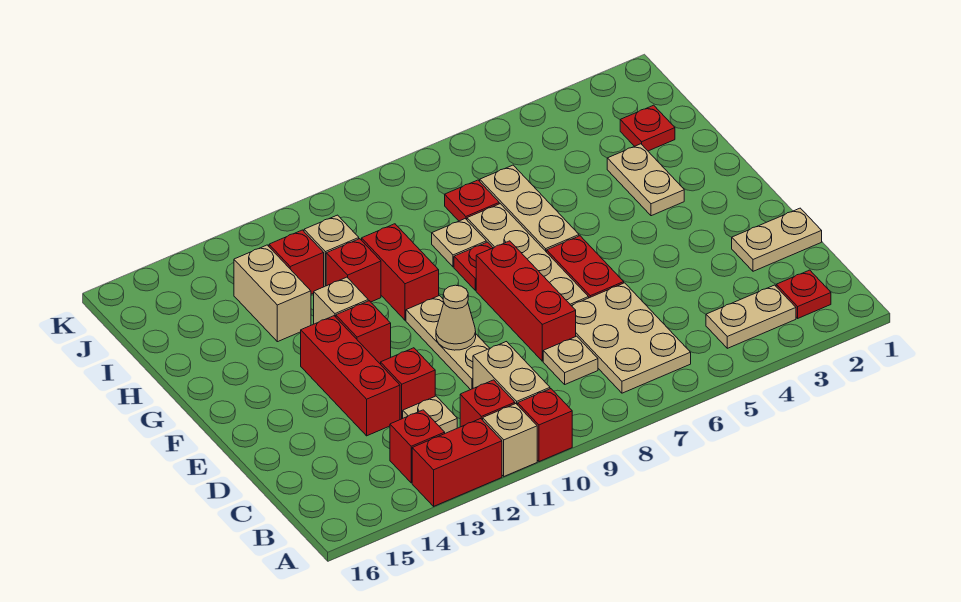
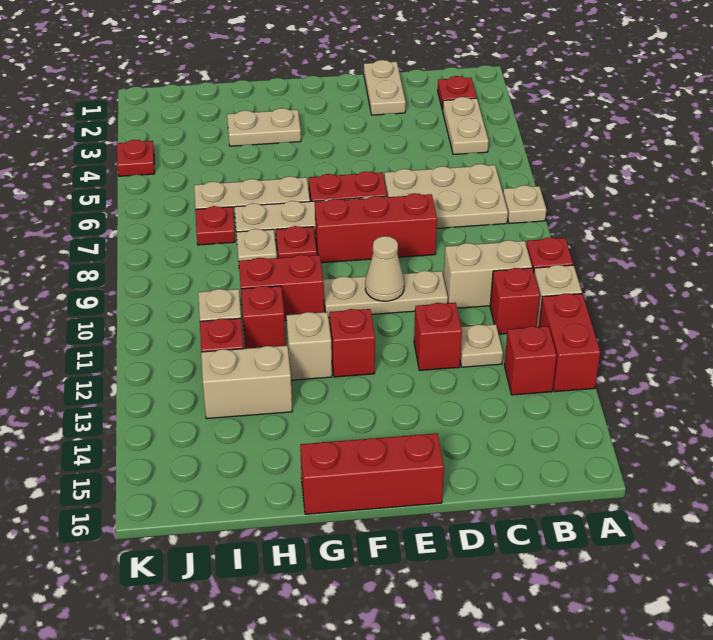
tan 1x1 plate [543,336,598,384] -> tan 1x1 plate moved to [503,185,546,223]
red 1x3 brick [301,316,400,436] -> red 1x3 brick moved to [300,433,444,514]
red 1x1 plate [620,105,675,151] -> red 1x1 plate moved to [117,140,155,176]

